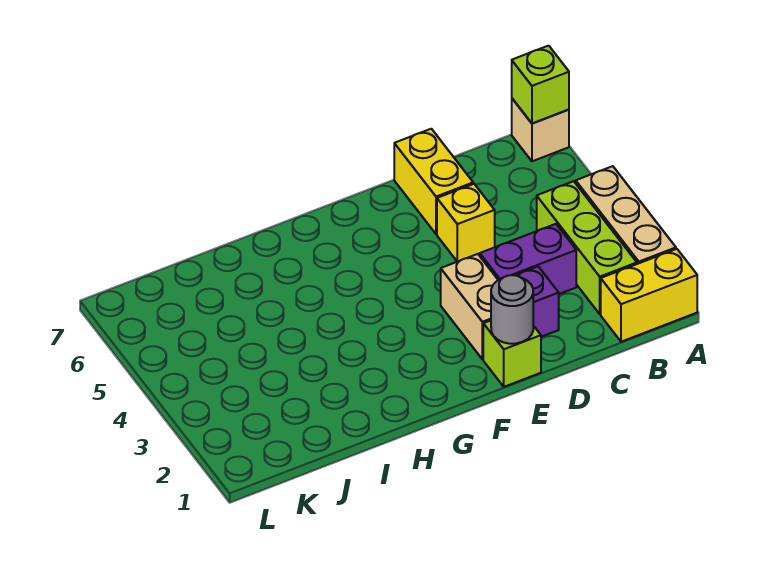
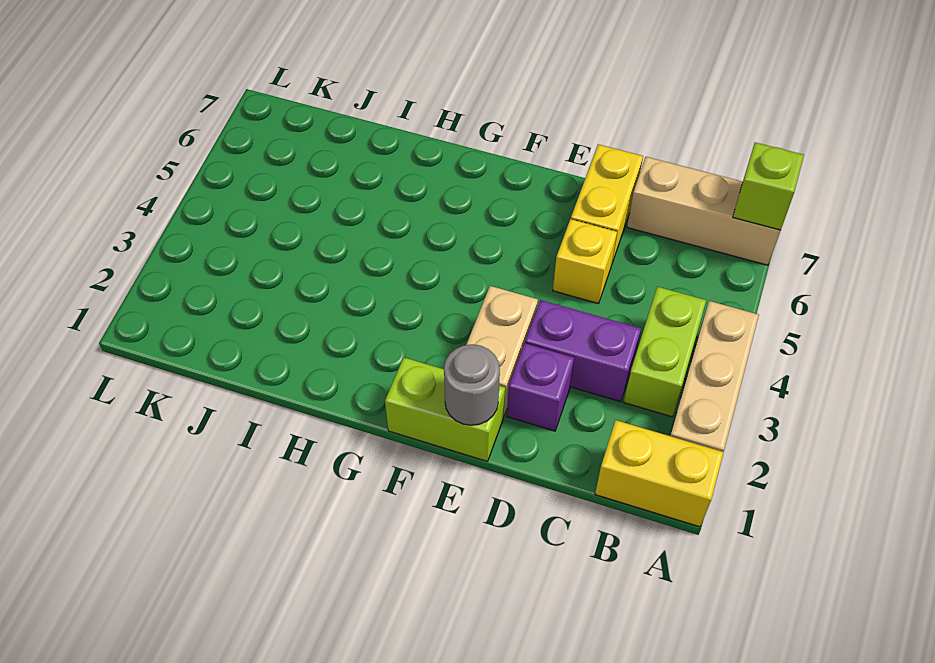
tan 1x1 brick [512,99,569,161] -> tan 1x3 brick [627,157,781,265]
lime 1x3 brick [537,181,637,314] -> lime 1x2 brick [624,287,706,417]
lime 1x1 brick [483,321,541,387] -> lime 1x2 brick [385,357,505,461]

